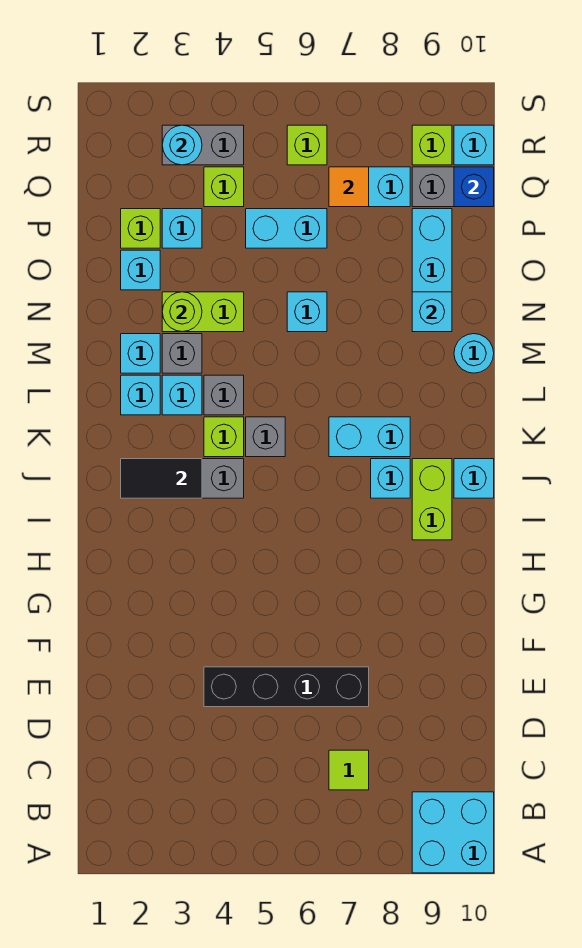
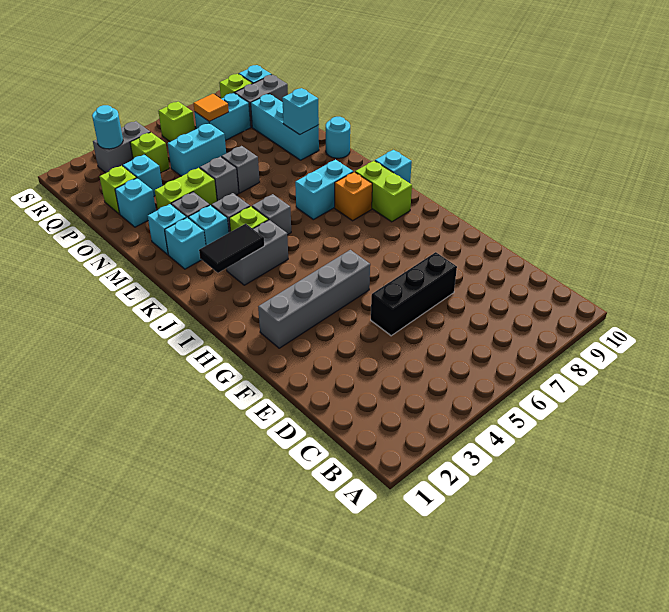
cyan 2x2 brick [412,792,494,873] -> none
lime 1x1 tile [329,750,369,790] -> none
black 1x4 brick [204,667,369,707] -> black 1x3 brick [371,252,457,336]
none -> grey 1x4 brick [258,250,370,348]
cyan 1x1 brick [371,459,410,498] -> orange 1x1 brick [335,172,372,221]
lime 1x1 round brick [162,292,202,332] -> none
none -> grey 1x1 brick [200,157,239,201]
cyan 1x1 brick [287,292,327,332] -> grey 1x1 brick [222,146,260,193]
blue 1x1 brick [454,167,494,207] -> none

